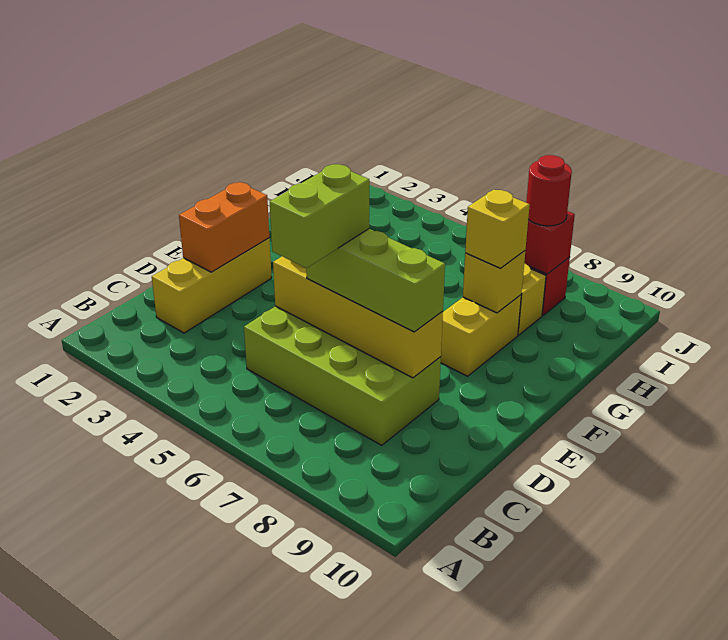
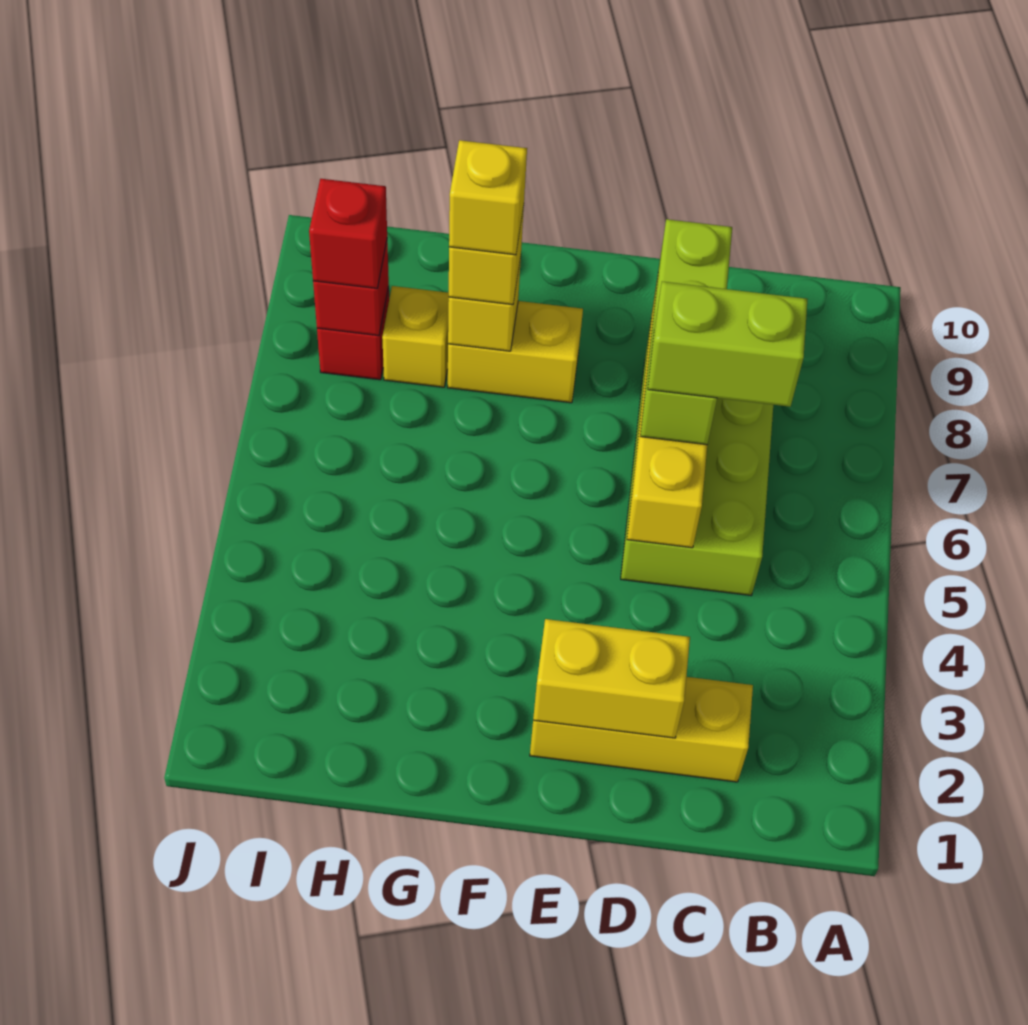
orange 1x2 brick [179,182,269,272] -> yellow 1x2 brick [533,619,690,738]
none -> yellow 1x1 brick [449,140,527,255]
red 1x1 round brick [526,155,572,226] -> red 1x1 brick [309,179,387,288]

